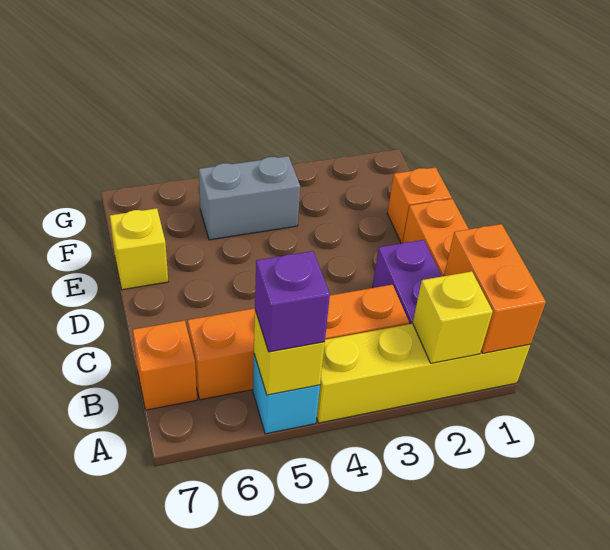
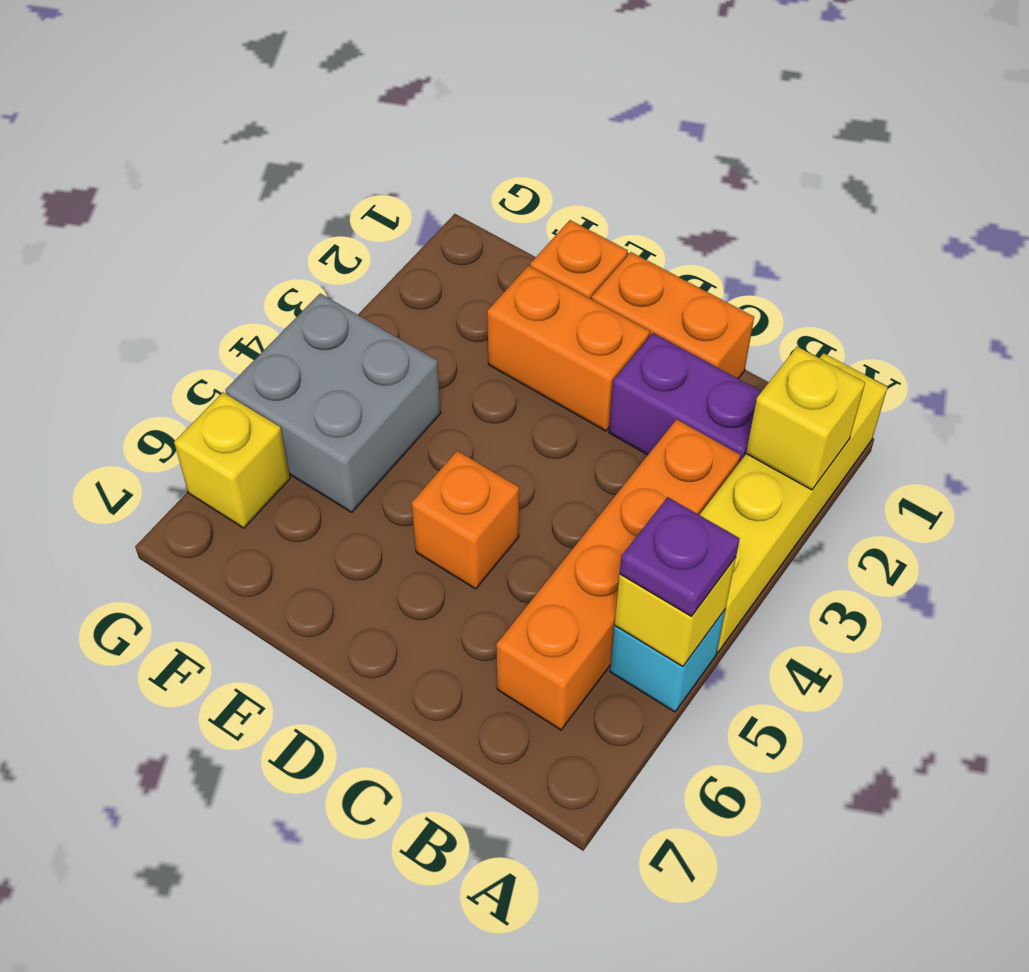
orange 1x2 brick [444,224,546,353] -> orange 1x2 brick moved to [487,266,650,431]
purple 1x1 brick [255,251,330,352] -> purple 1x1 plate [620,497,740,616]
orange 1x1 brick [133,320,197,410] -> orange 1x1 brick moved to [412,451,519,589]
yellow 1x1 brick [110,208,168,290] -> yellow 1x1 brick moved to [174,392,290,528]
grey 1x2 brick [199,156,300,240] -> grey 2x2 brick [225,294,441,512]

